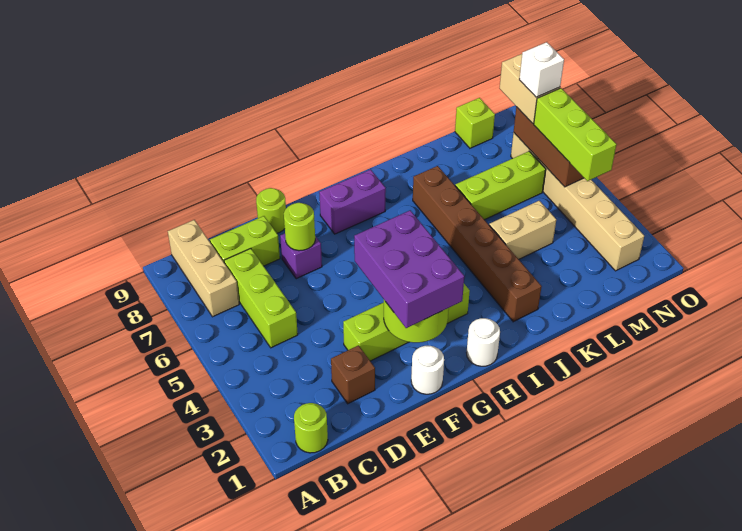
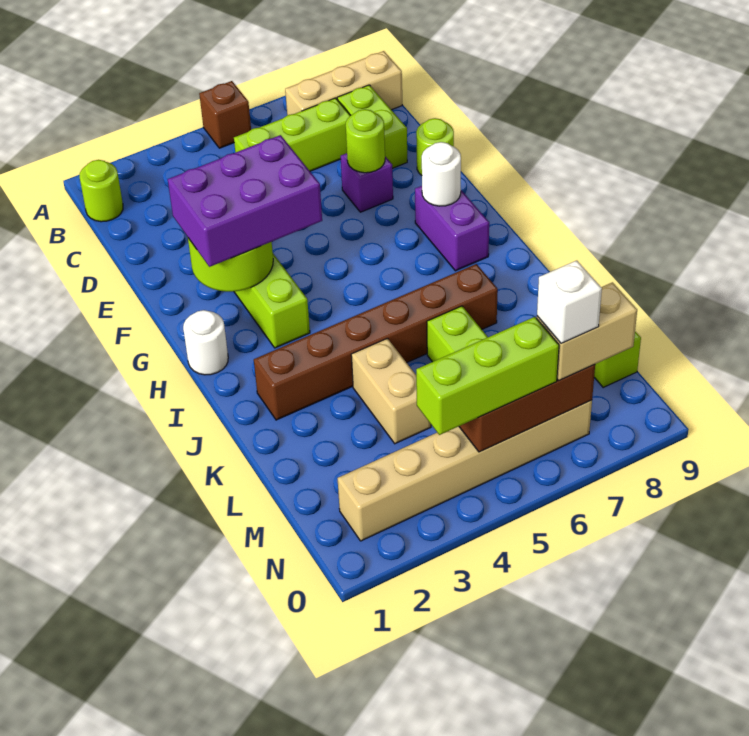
brown 1x1 brick [331,345,375,404] -> brown 1x1 brick moved to [199,81,251,148]
white 1x1 round brick [411,346,444,394] -> white 1x1 round brick moved to [422,142,461,206]

